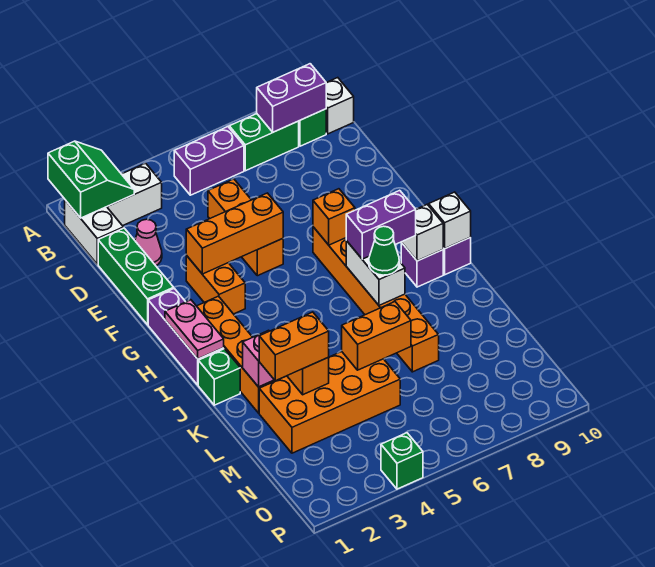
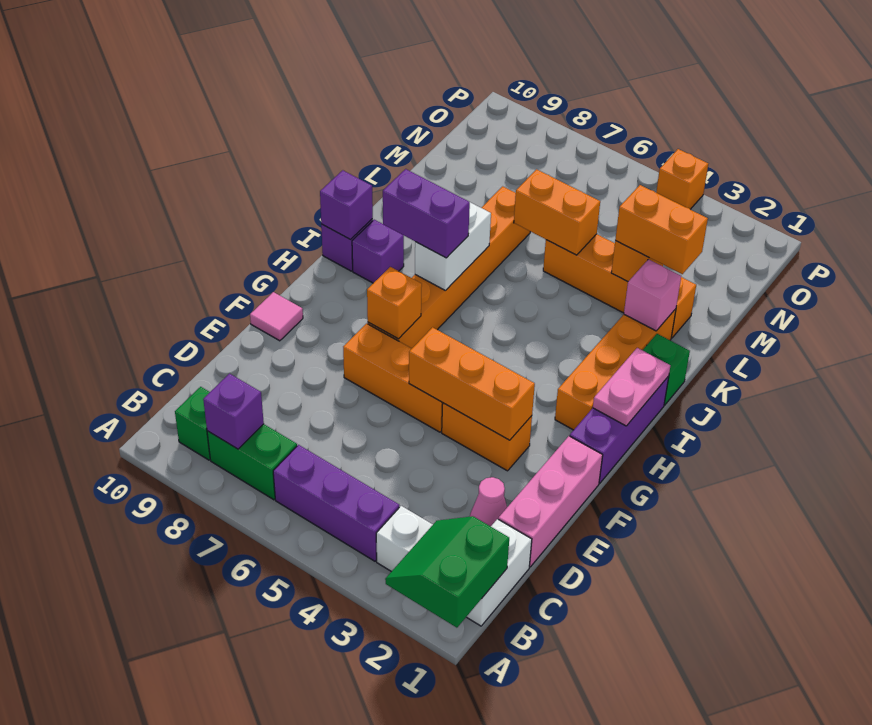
purple 1x2 brick [174,127,244,195] -> purple 1x3 brick [273,445,399,561]
purple 1x2 brick [257,64,326,132] -> purple 1x1 brick [203,374,264,449]
white 1x1 brick [326,78,354,134] -> none
green 1x3 brick [98,228,174,325] -> pink 1x3 brick [498,436,603,567]
orange 1x3 brick [208,179,283,276] -> orange 1x3 brick turned to [343,324,443,432]
orange 1x2 brick [186,256,245,314] -> orange 1x2 brick turned to [442,403,532,471]
none -> pink 1x1 tile [250,292,303,341]
white 1x1 brick [401,205,443,261] -> none
white 1x1 brick [429,192,471,249] -> purple 1x1 brick [320,170,373,240]
green 1x1 cone [369,226,399,275] -> none
orange 2x4 brick [259,352,400,453] -> orange 1x4 brick [543,234,696,338]
green 1x1 brick [381,433,423,489] -> orange 1x1 brick [656,149,708,209]

